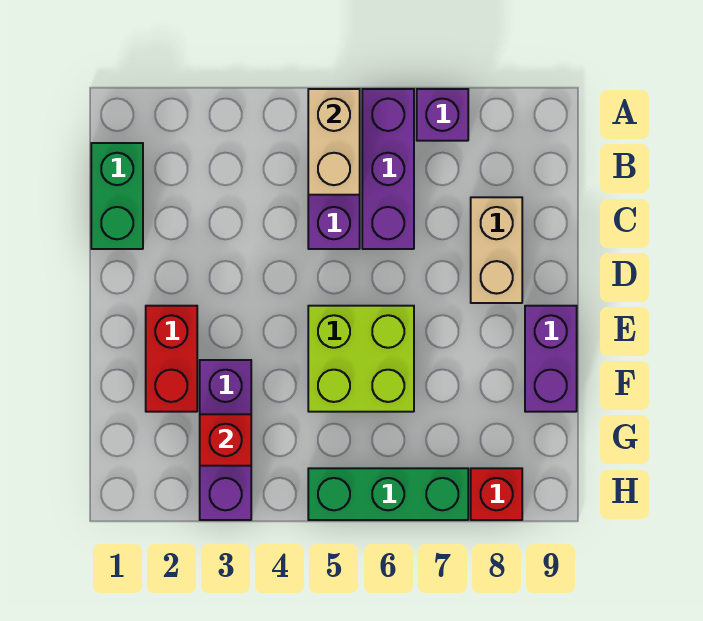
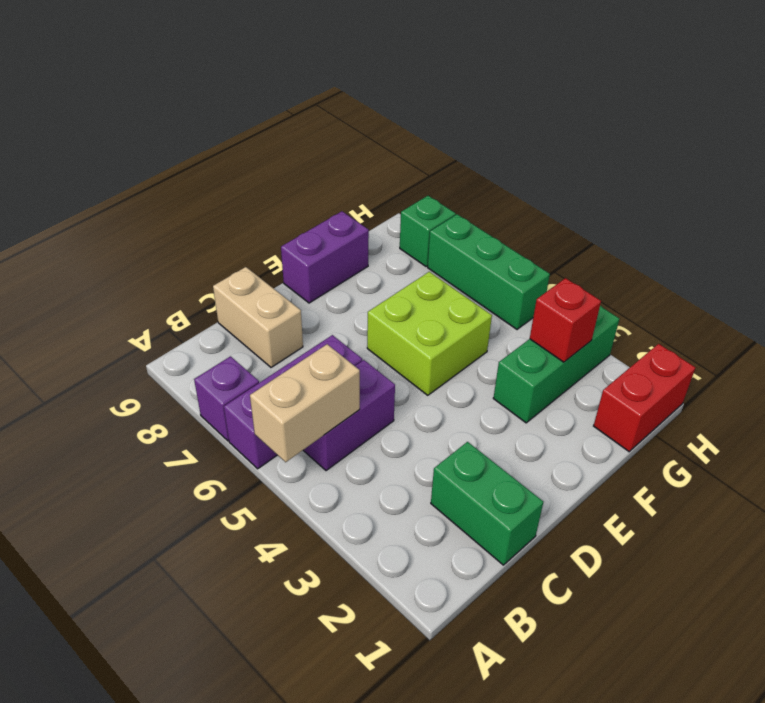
green 1x2 brick [91,143,143,249] -> green 1x2 brick turned to [431,442,543,565]
tan 1x2 brick [471,197,522,303] -> tan 1x2 brick turned to [213,267,303,367]
red 1x2 brick [146,306,197,412] -> red 1x2 brick moved to [594,344,696,452]
purple 1x3 brick [200,360,251,520] -> green 1x3 brick [493,306,619,423]
red 1x1 brick [471,468,522,520] -> green 1x1 brick [400,196,456,266]

